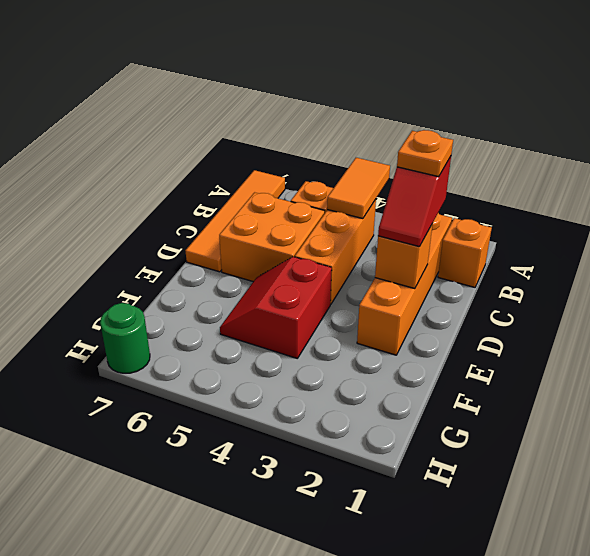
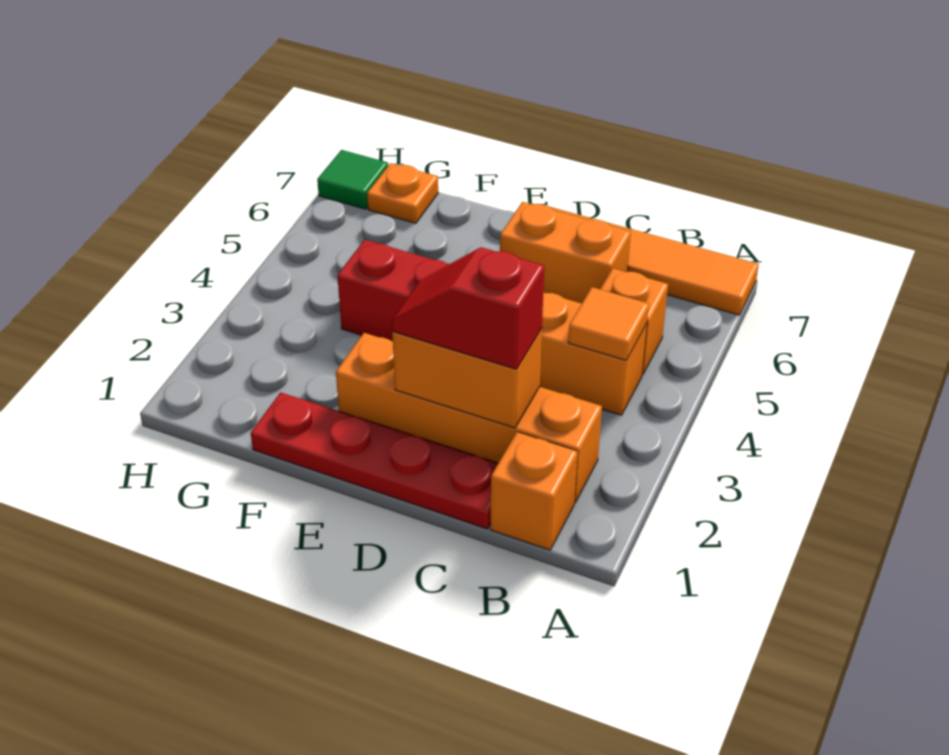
orange 1x2 tile [327,158,390,219] -> orange 1x1 tile [568,287,649,360]
none -> red 1x4 plate [251,392,498,529]
orange 1x1 plate [397,130,453,177] -> orange 1x1 plate moved to [367,163,438,223]
orange 2x2 brick [219,192,325,282] -> orange 1x2 brick [500,202,631,303]
orange 1x1 brick [375,223,433,289] -> orange 1x2 brick [392,329,542,428]
green 1x1 round brick [100,303,150,373] -> green 1x1 tile [317,150,388,209]

